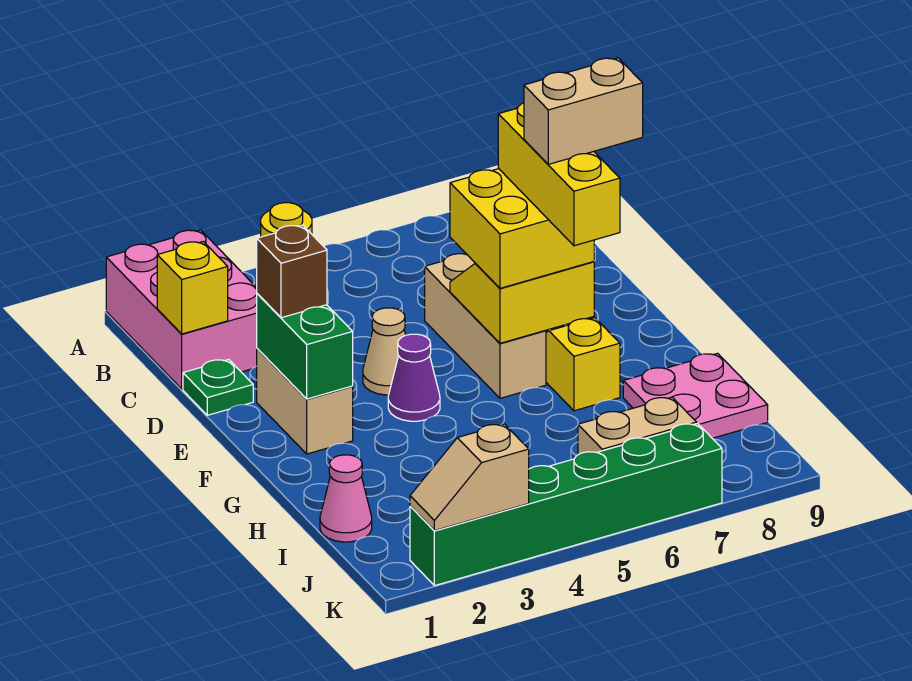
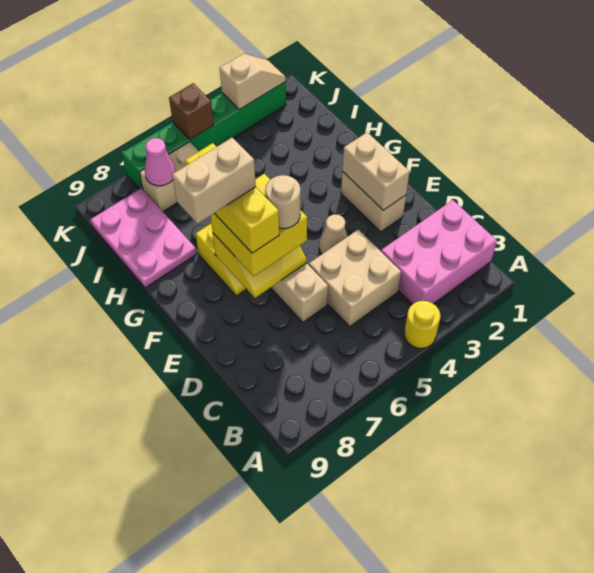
pink 2x3 brick [106,230,257,389] -> pink 2x3 brick turned to [381,200,497,304]
yellow 1x1 brick [157,242,228,334] -> none
none -> tan 2x2 brick [309,229,401,327]
green 1x1 plate [183,360,253,415] -> none
green 1x2 brick [257,294,353,399] -> tan 1x2 brick [342,132,410,210]
brown 1x1 brick [257,225,327,318] -> brown 1x1 brick moved to [169,83,214,139]
none -> tan 1x1 round brick [265,175,300,229]
purple 1x1 cone [388,334,440,421] -> none
pink 2x2 plate [623,353,768,438] -> pink 2x3 plate [90,188,196,288]
pink 1x1 cone [320,455,372,542] -> pink 1x1 cone moved to [145,138,175,186]

